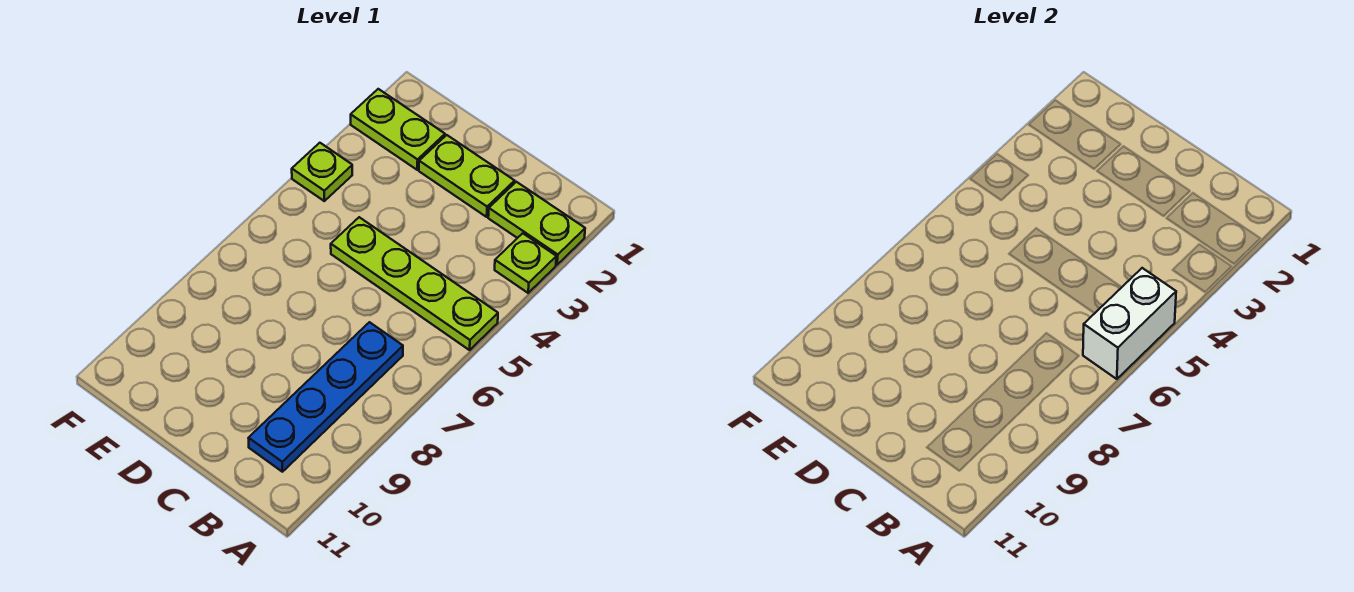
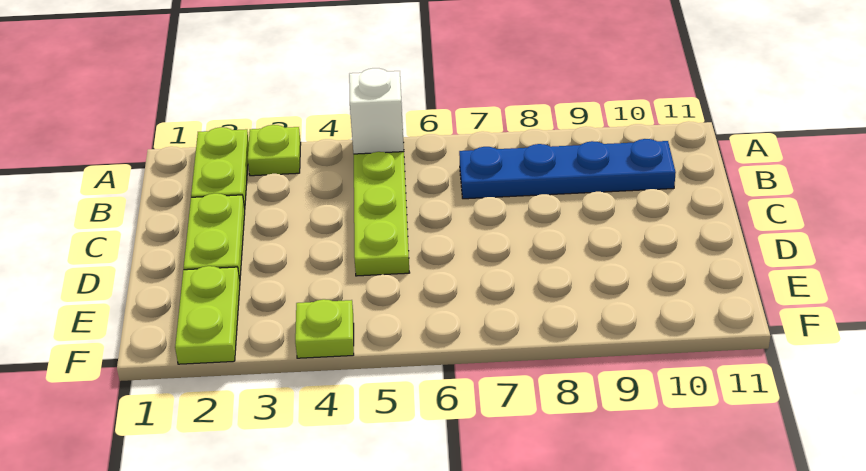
white 1x2 brick [1083,268,1176,379] -> white 1x1 brick [349,68,404,154]

